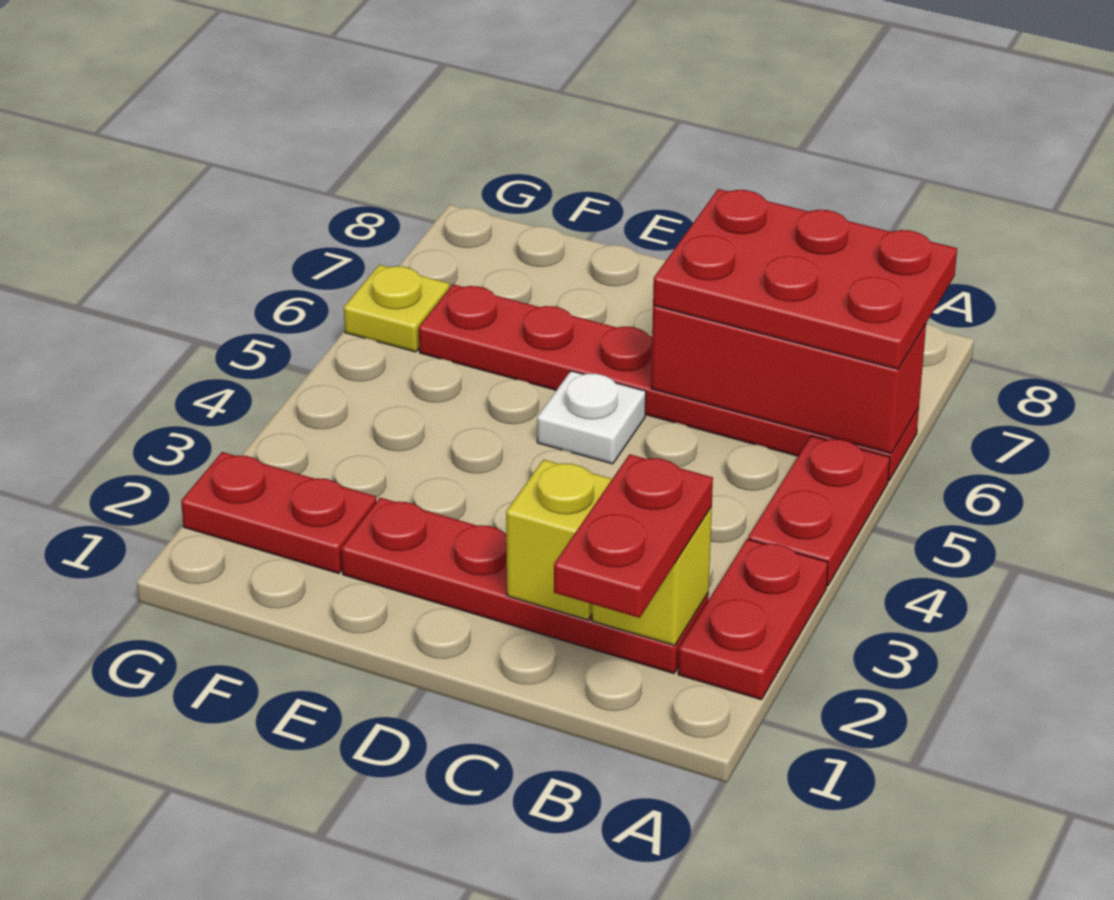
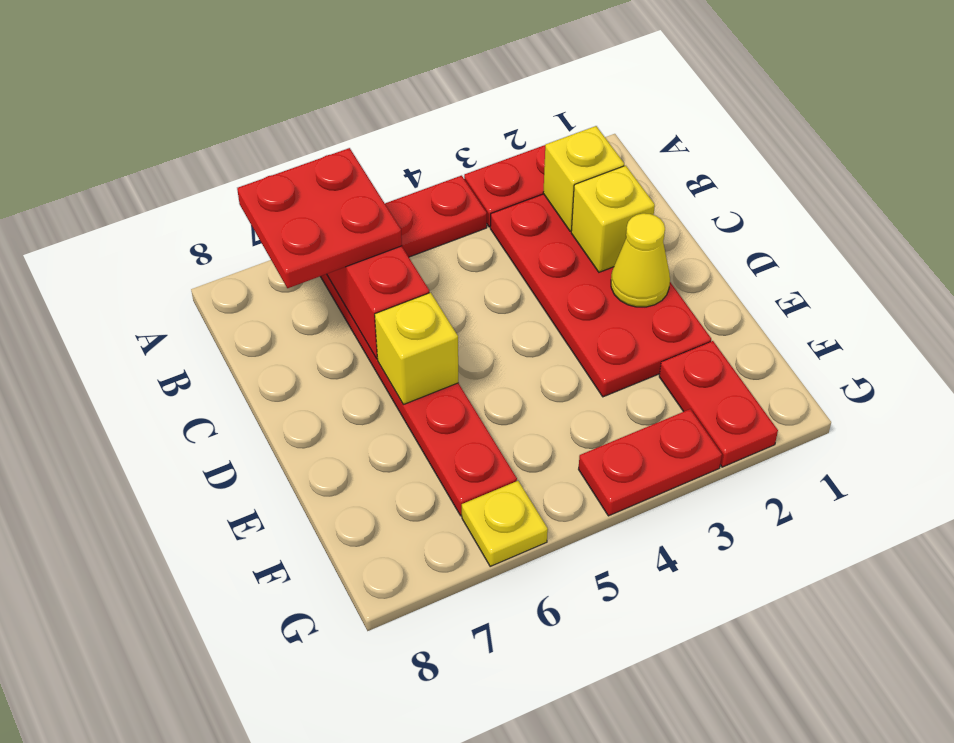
red 2x3 plate [653,189,957,369] -> red 2x2 plate [237,148,402,288]
red 1x2 plate [554,454,713,618] -> red 1x2 plate moved to [579,409,722,516]
red 1x4 plate [341,498,709,673] -> red 2x4 plate [490,194,711,397]
none -> yellow 1x1 cone [611,213,670,307]
white 1x1 plate [537,371,646,464] -> none
none -> yellow 1x1 brick [375,293,458,405]

